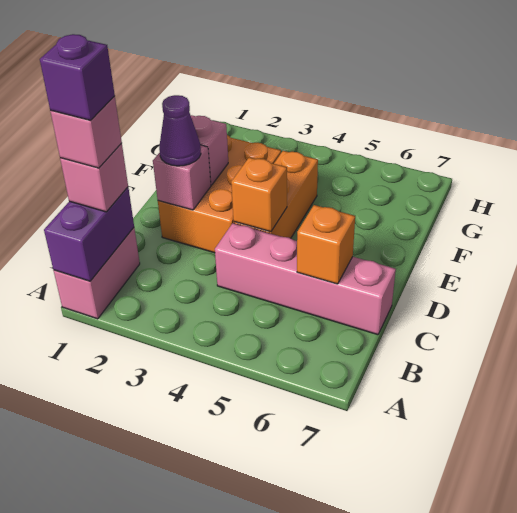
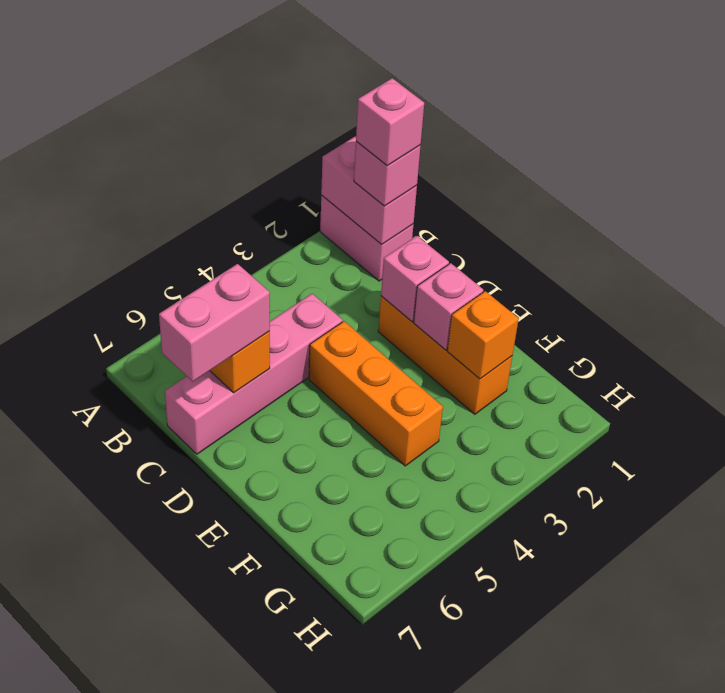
purple 1x2 brick [44,187,134,281] -> pink 1x2 brick [321,137,417,245]
purple 1x1 brick [40,34,115,120] -> none
none -> pink 1x2 brick [159,264,270,382]
orange 2x3 brick [158,135,281,253] -> orange 1x3 brick [378,296,512,414]
purple 1x1 cone [159,95,201,166] -> none
orange 1x1 brick [231,158,287,232] -> orange 1x1 brick moved to [447,291,519,379]

